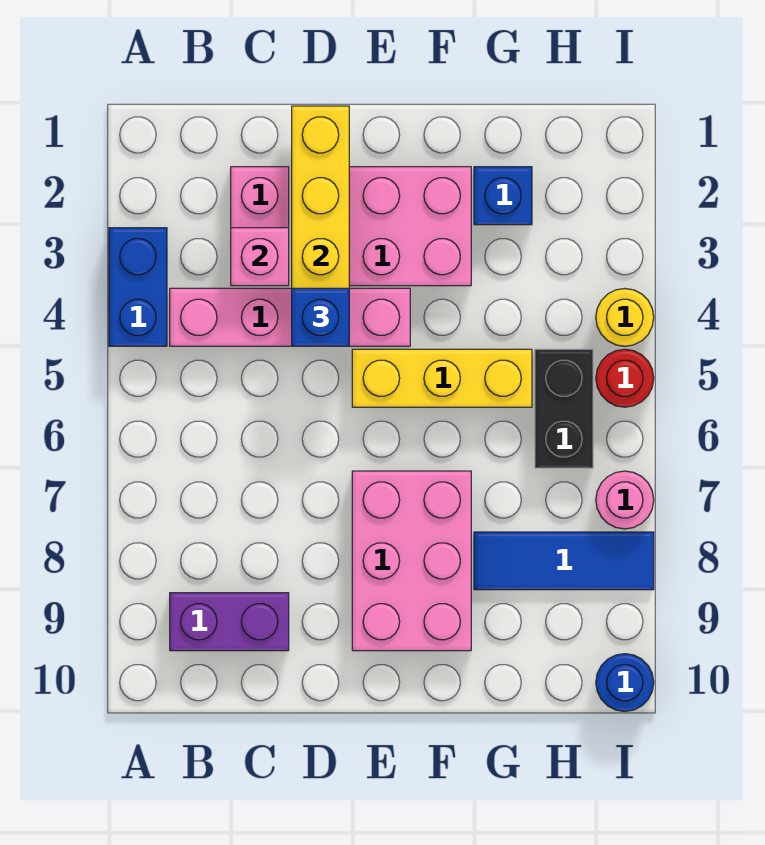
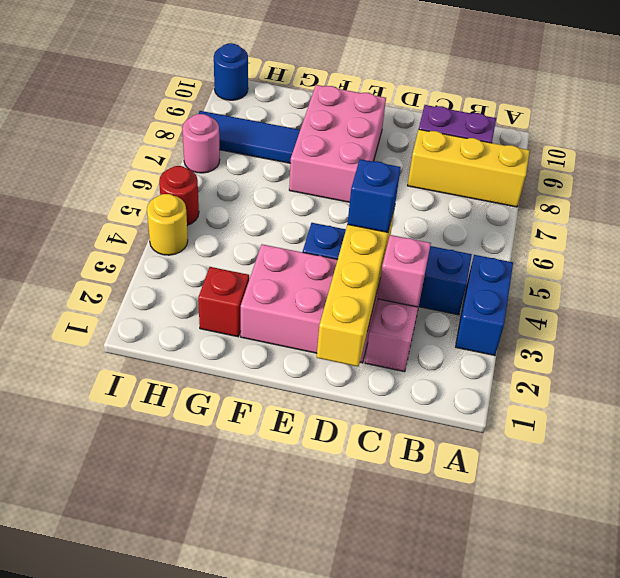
pink 1x4 brick [170,288,410,346] -> blue 1x4 brick [303,223,472,315]
yellow 1x3 brick [352,349,532,407] -> yellow 1x3 brick moved to [408,129,530,207]
blue 1x1 brick [474,167,532,225] -> red 1x1 brick [198,267,249,337]
black 1x2 brick [535,349,593,468] -> none

